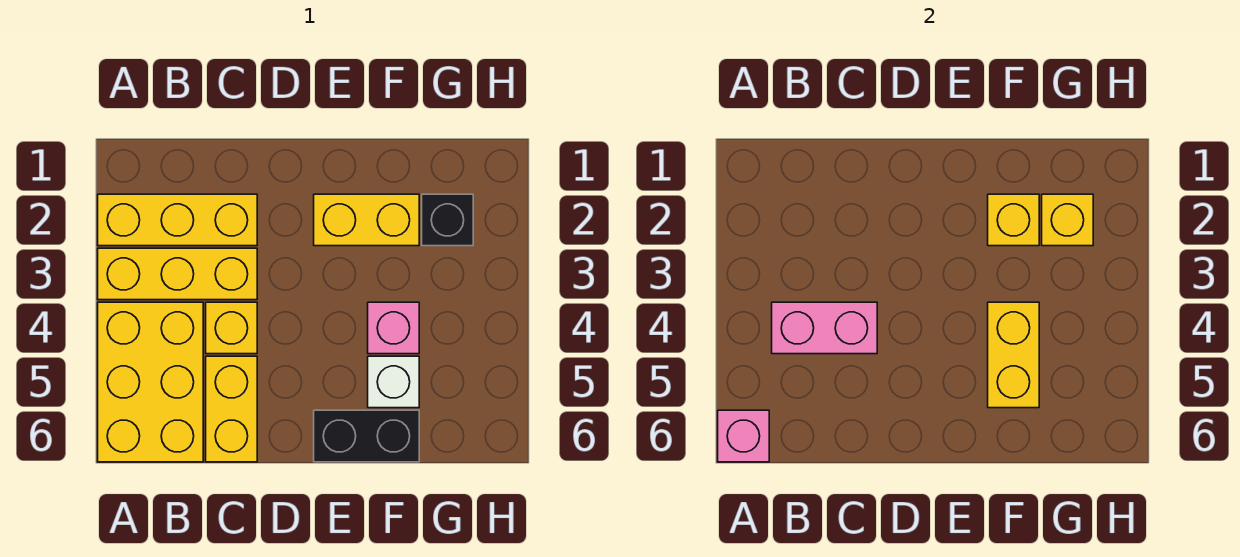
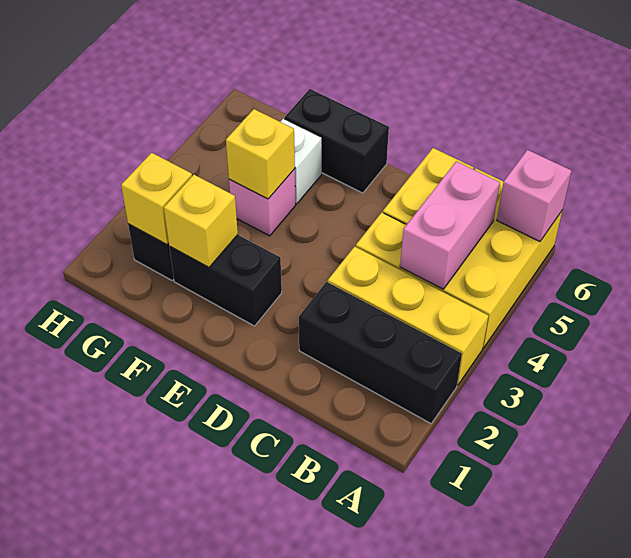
yellow 1x3 brick [98,194,257,246] -> black 1x3 brick [299,282,462,423]
pink 1x2 brick [772,302,877,354] -> pink 1x2 brick turned to [400,161,500,289]
yellow 1x2 brick [314,194,419,246] -> black 1x2 brick [169,235,282,326]
yellow 1x2 brick [988,302,1039,408] -> yellow 1x1 brick [226,109,295,199]

